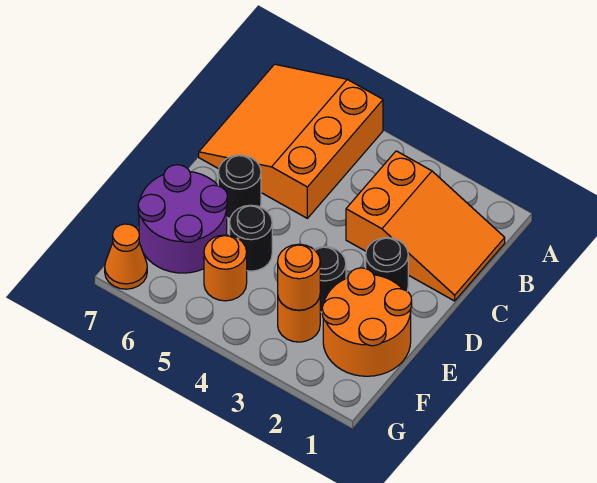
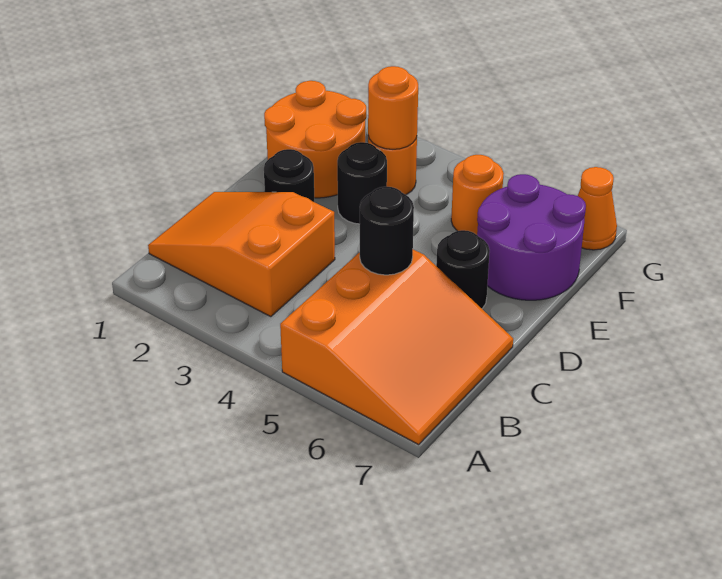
black 1x1 round brick [230,205,272,271] -> black 1x1 round brick moved to [360,187,414,275]

